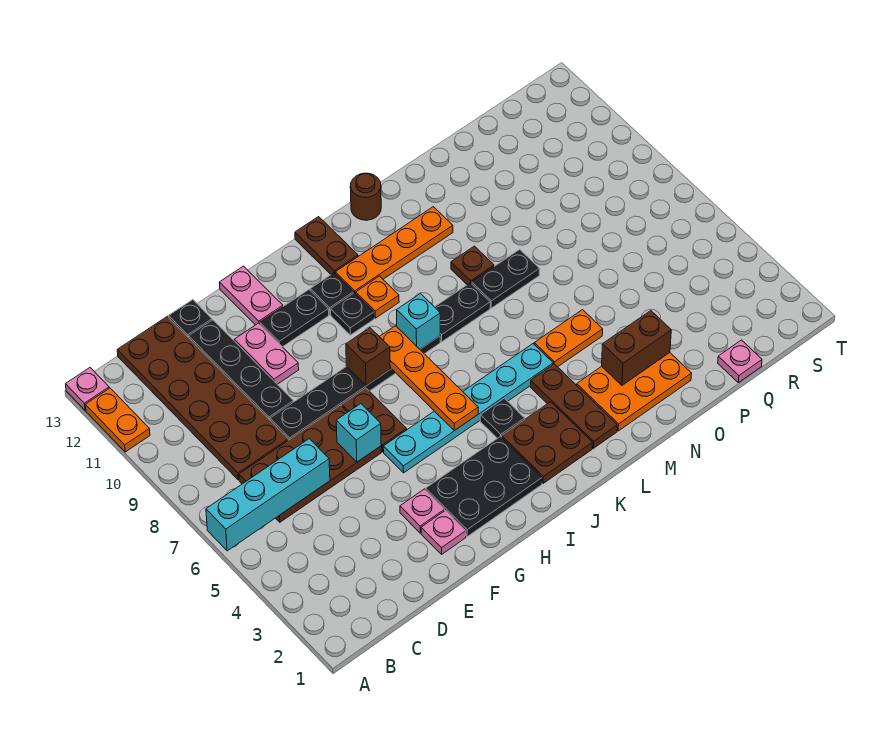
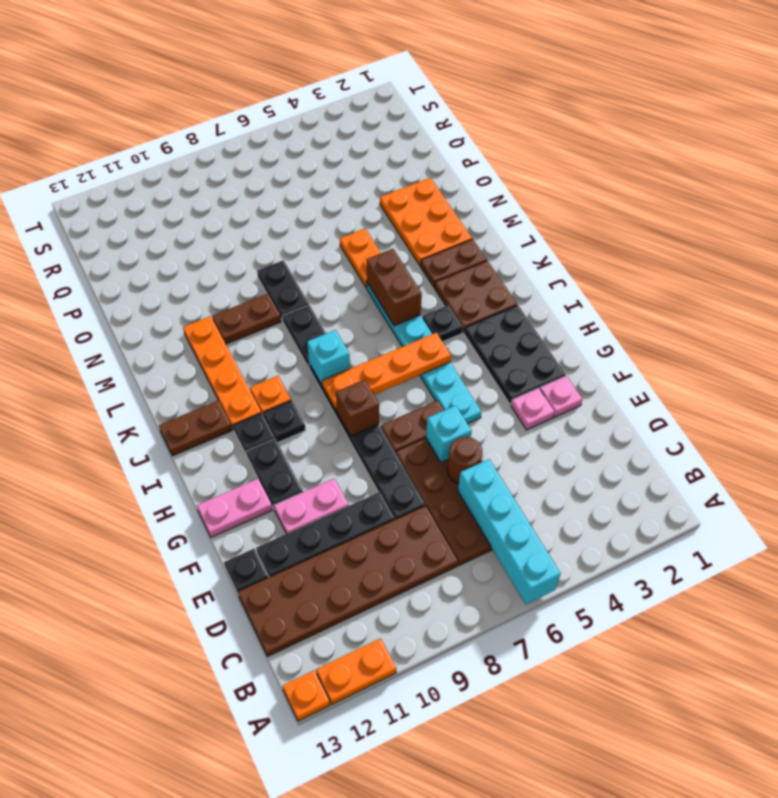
pink 1x1 plate [66,368,109,410] -> orange 1x1 plate [283,670,330,721]
brown 1x3 plate [530,364,617,448] -> brown 1x2 plate [421,239,487,288]
brown 1x1 round brick [350,173,381,220] -> brown 1x1 round brick moved to [447,437,482,484]
brown 1x1 plate [451,246,494,285] -> brown 1x2 plate [212,294,281,344]
brown 1x2 brick [602,311,671,385] -> brown 1x2 brick moved to [366,249,422,326]
pink 1x1 plate [718,340,762,383] -> none

